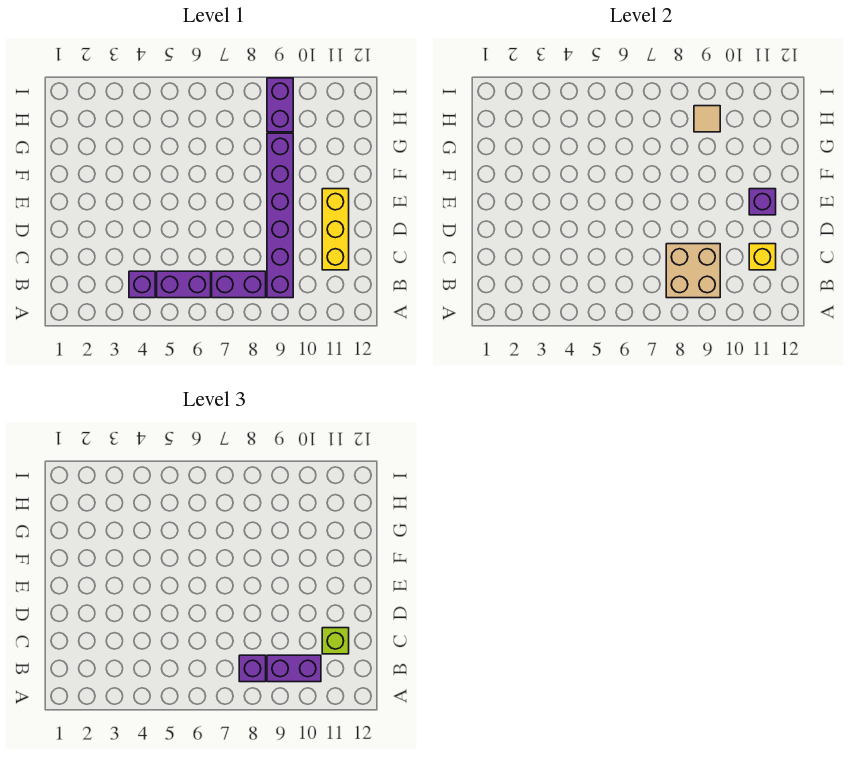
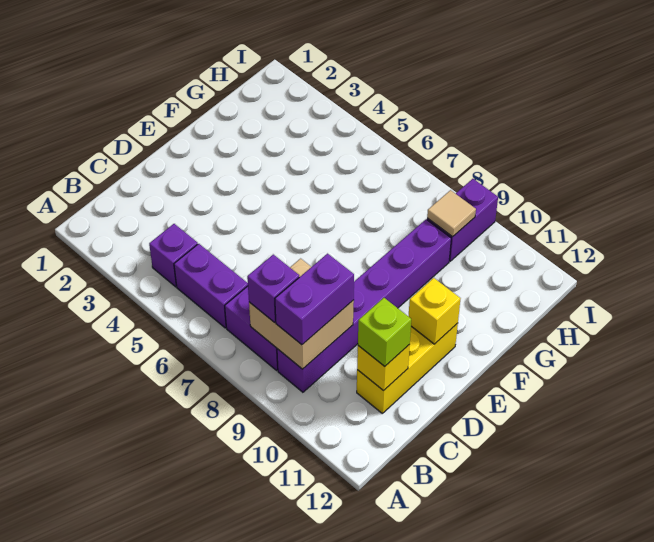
purple 1x2 brick [267,655,321,682] -> purple 1x2 brick turned to [275,254,354,345]
purple 1x1 brick [749,189,776,215] -> yellow 1x1 brick [408,278,461,344]

